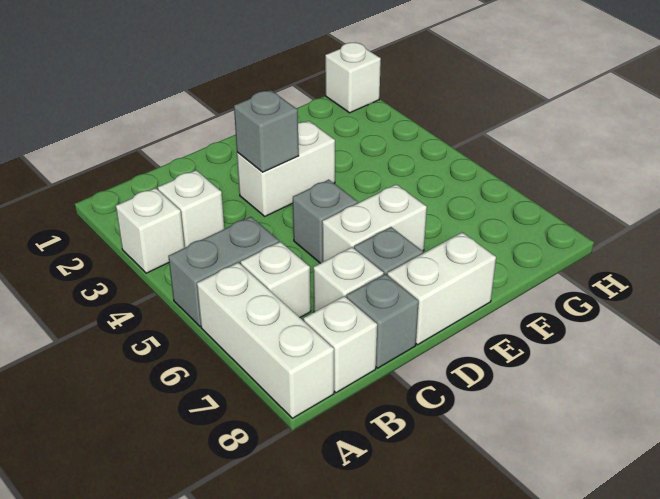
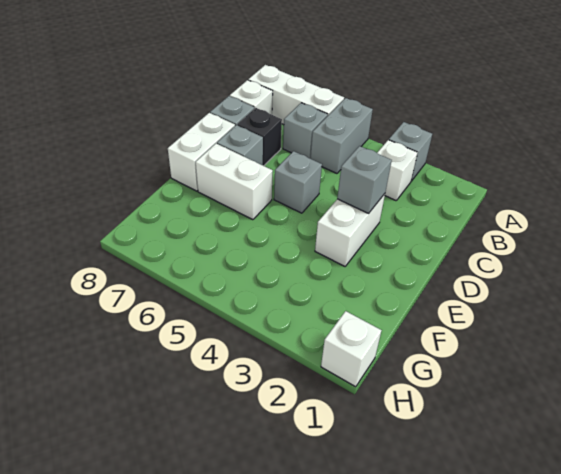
white 1x1 brick [116,188,185,273] -> grey 1x1 brick [389,122,432,181]
white 1x1 brick [241,242,311,317] -> grey 1x1 brick [283,103,328,159]
white 1x1 brick [313,247,384,312] -> black 1x1 brick [237,108,282,166]
white 1x2 brick [322,184,427,262] -> white 1x2 brick turned to [196,144,273,220]

